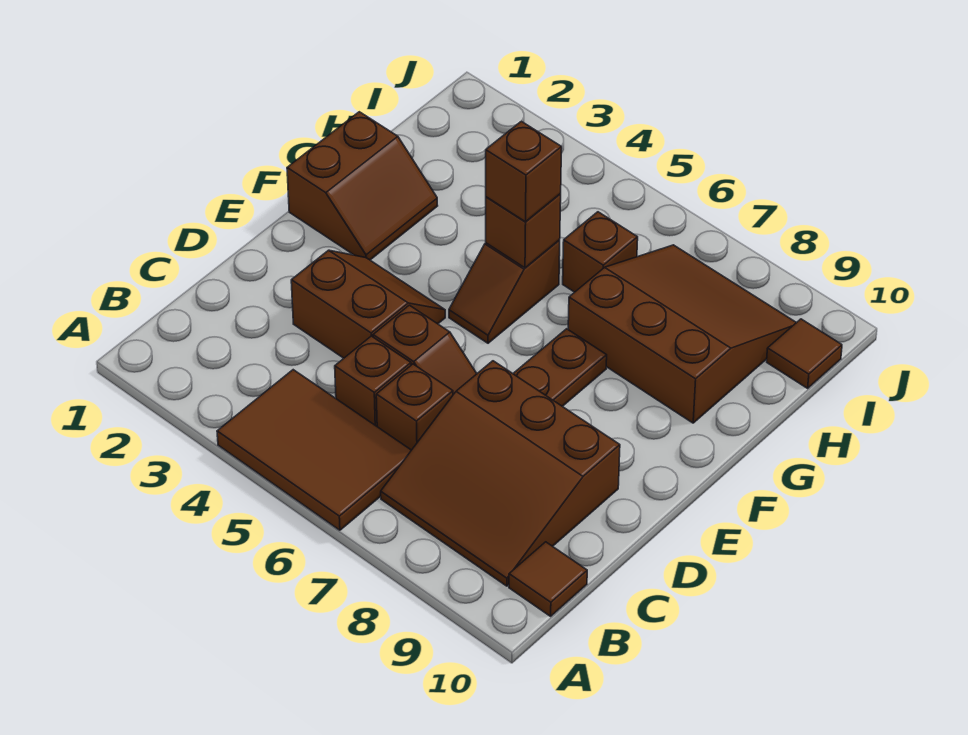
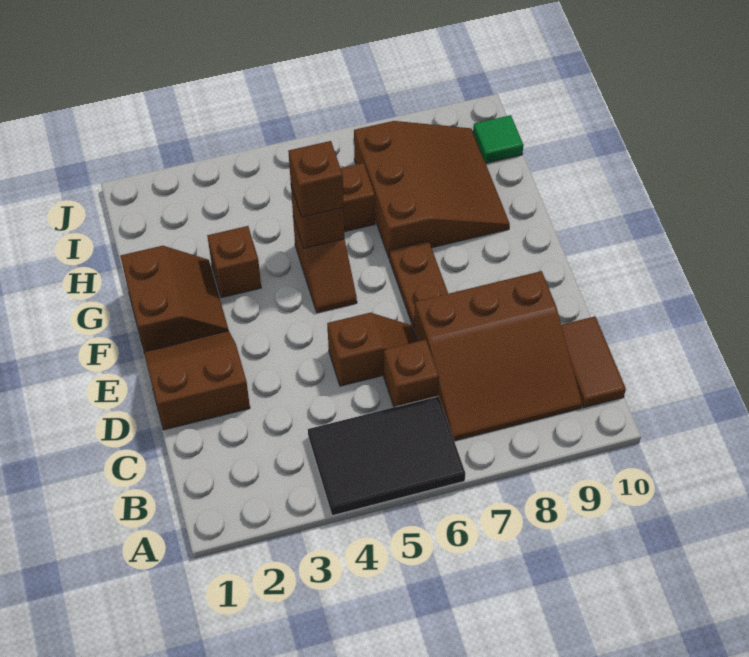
brown 2x3 tile [217,370,411,530] -> black 2x3 tile [308,396,465,516]
brown 1x1 tile [509,542,587,616] -> brown 1x2 tile [561,316,626,408]
brown 1x1 brick [335,336,411,426] -> brown 1x1 brick moved to [207,226,261,298]
brown 2x2 slope [291,250,445,358] -> brown 2x2 slope moved to [144,331,250,430]
brown 3x3 slope [568,245,796,423] -> brown 3x3 slope turned to [354,121,510,257]
brown 1x1 tile [767,319,842,388] -> green 1x1 tile [473,115,524,163]

